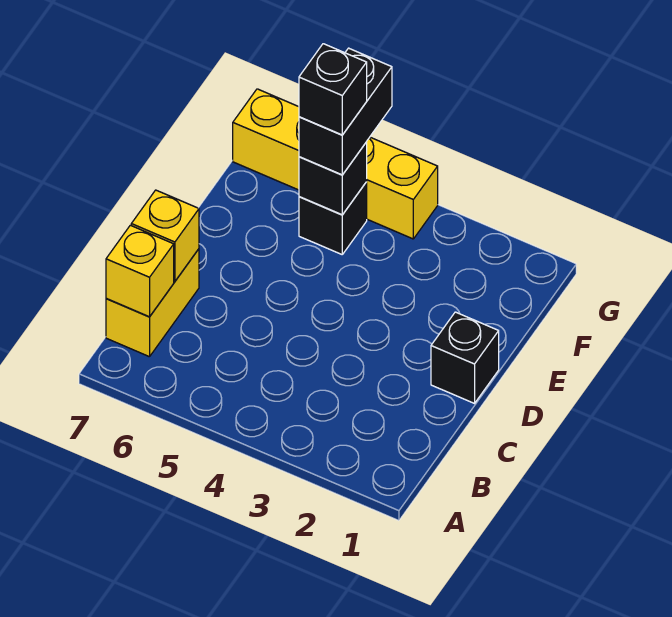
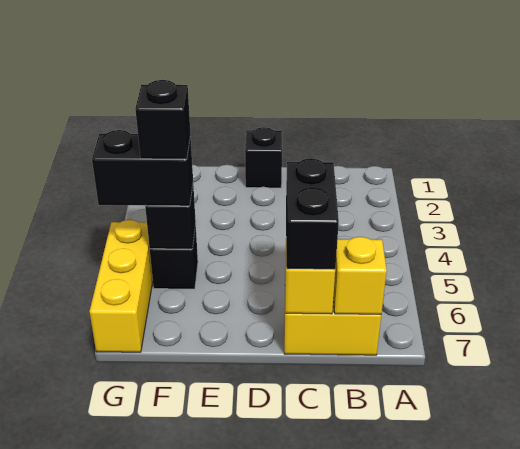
none -> black 1x2 brick [286,158,339,269]
yellow 1x4 brick [233,89,438,239] -> yellow 1x3 brick [89,220,153,352]

